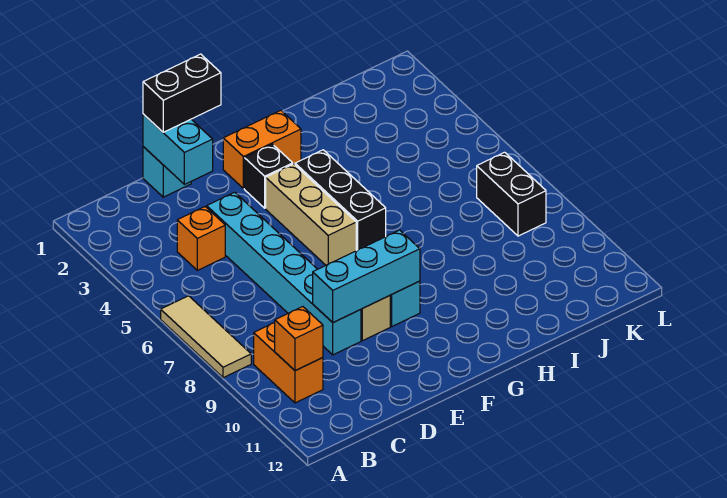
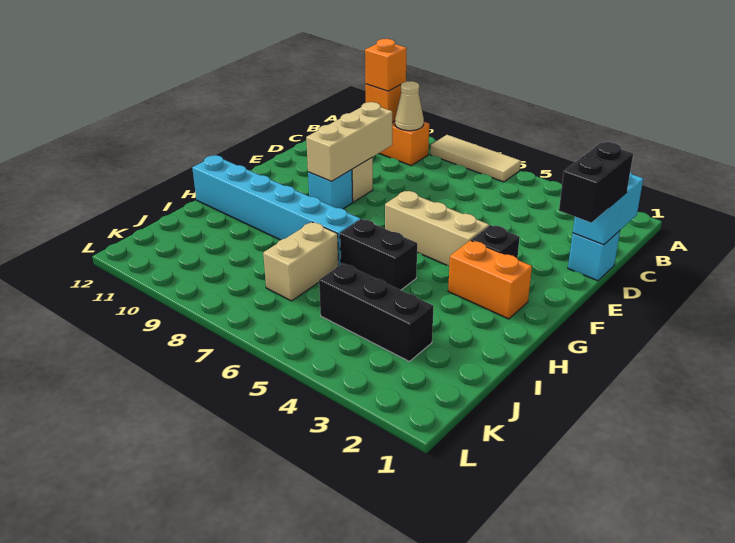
none -> tan 1x1 cone [395,81,424,131]
orange 1x1 brick [177,207,225,270] -> orange 1x1 brick moved to [365,39,407,91]
cyan 1x2 brick [143,114,213,184] -> cyan 1x2 brick turned to [573,172,643,245]
cyan 1x6 brick [207,192,361,355] -> cyan 1x6 brick moved to [192,155,361,266]
cyan 1x3 brick [313,230,420,322] -> tan 1x3 brick [306,102,392,181]
orange 1x2 brick [223,110,301,189] -> orange 1x2 brick turned to [448,240,532,319]
black 1x3 brick [295,150,386,251] -> black 1x3 brick moved to [319,263,434,361]
none -> tan 1x2 brick [263,222,339,301]
black 1x2 brick [477,152,546,236] -> black 1x2 brick moved to [340,219,417,290]

